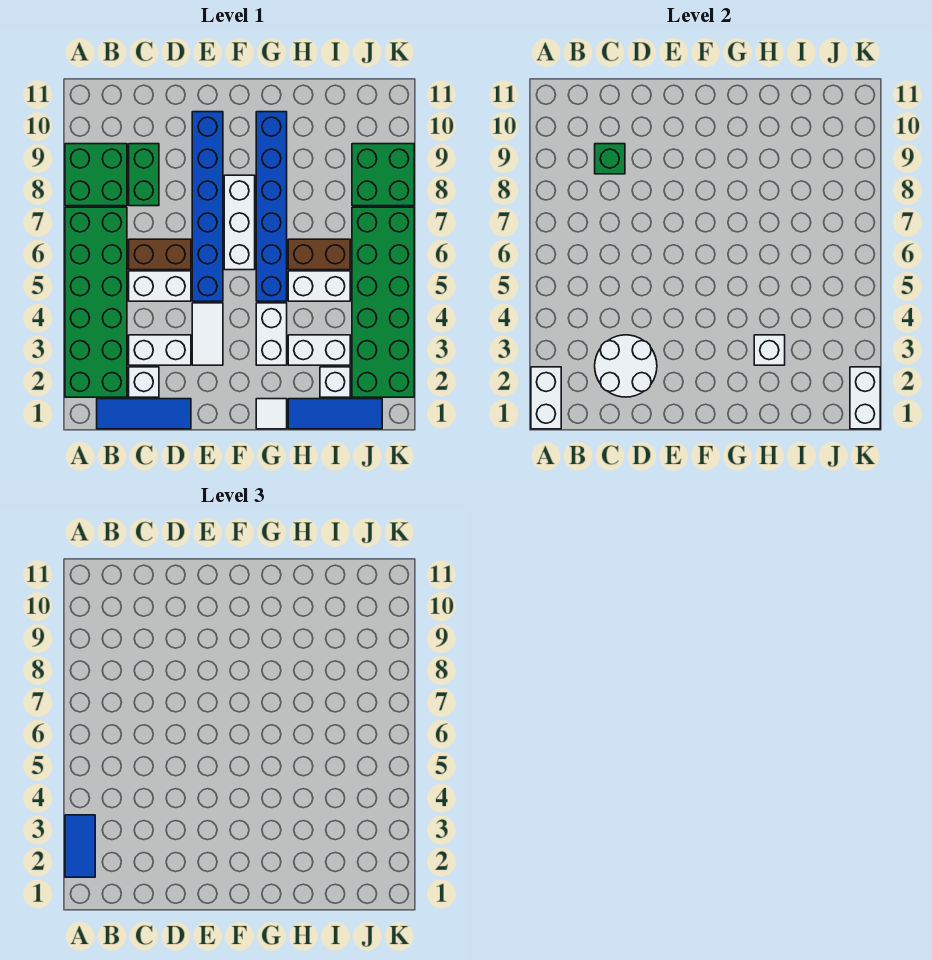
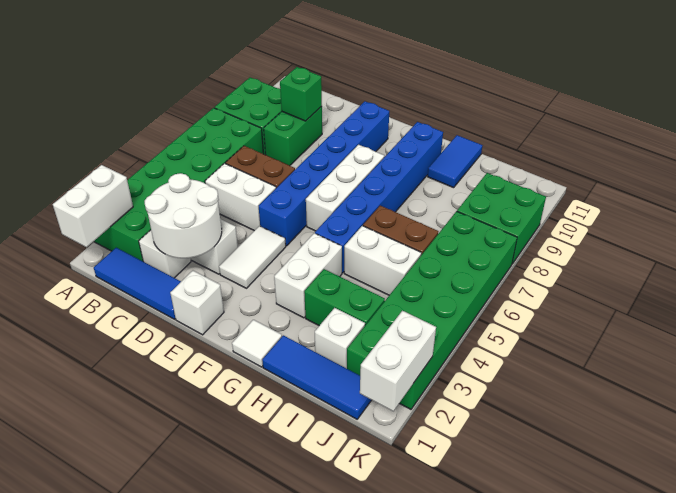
blue 1x2 tile [65,815,95,877] -> blue 1x2 tile moved to [428,135,482,188]
white 1x2 brick [288,335,350,365] -> green 1x2 brick [304,269,385,326]
white 1x1 brick [754,335,785,365] -> white 1x1 brick moved to [170,271,224,335]

